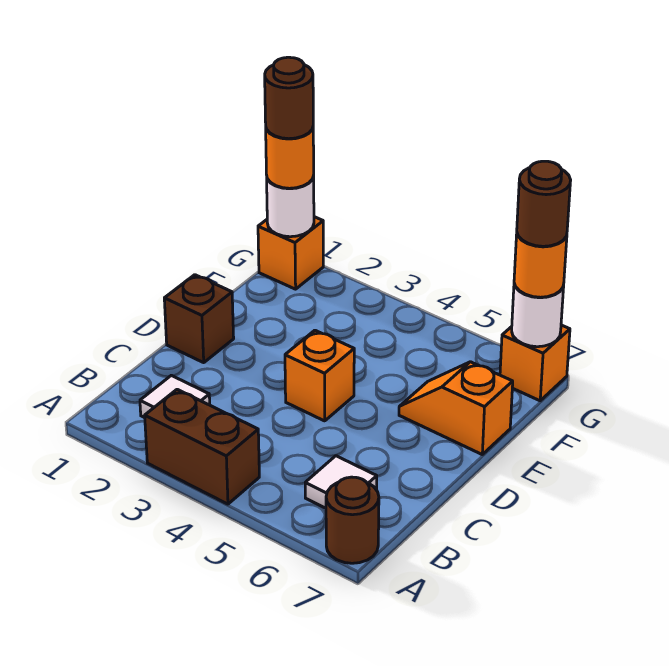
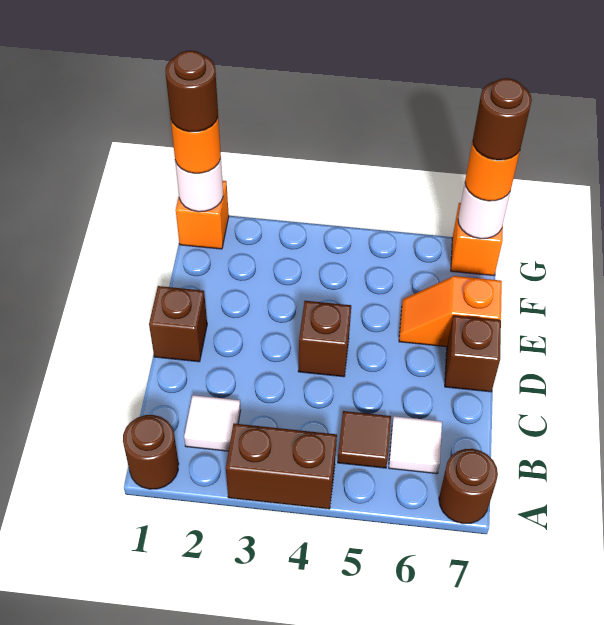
none -> brown 1x1 round brick [123,415,179,489]
none -> brown 1x1 tile [338,411,391,468]
orange 1x1 brick [285,330,354,421] -> brown 1x1 brick [298,301,351,377]
none -> brown 1x1 brick [445,316,501,392]

